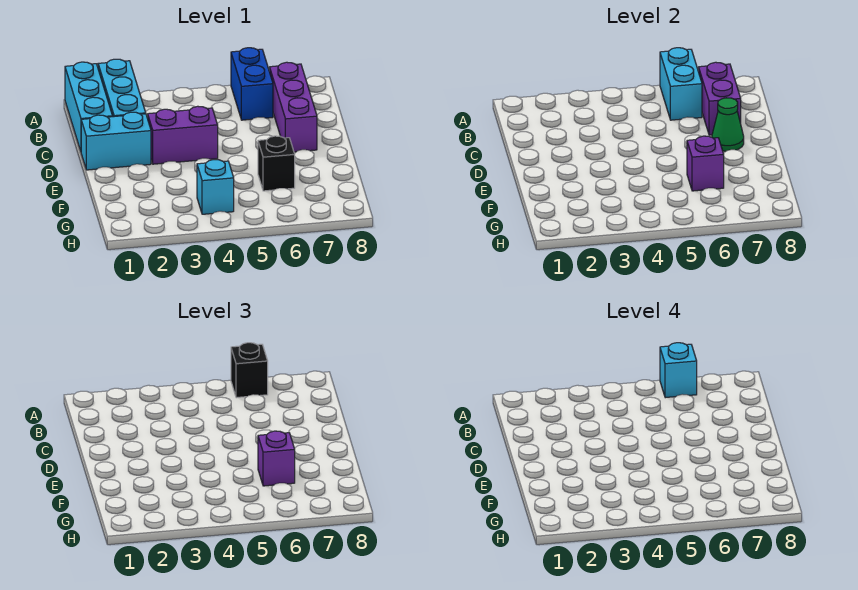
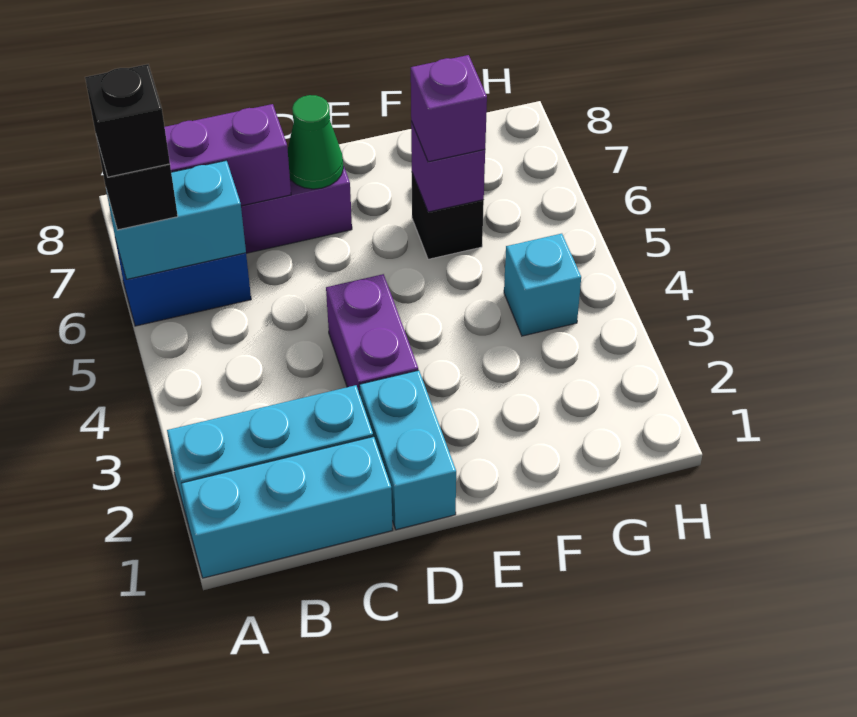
cyan 1x1 brick [660,343,697,398] -> black 1x1 brick [85,64,170,177]

